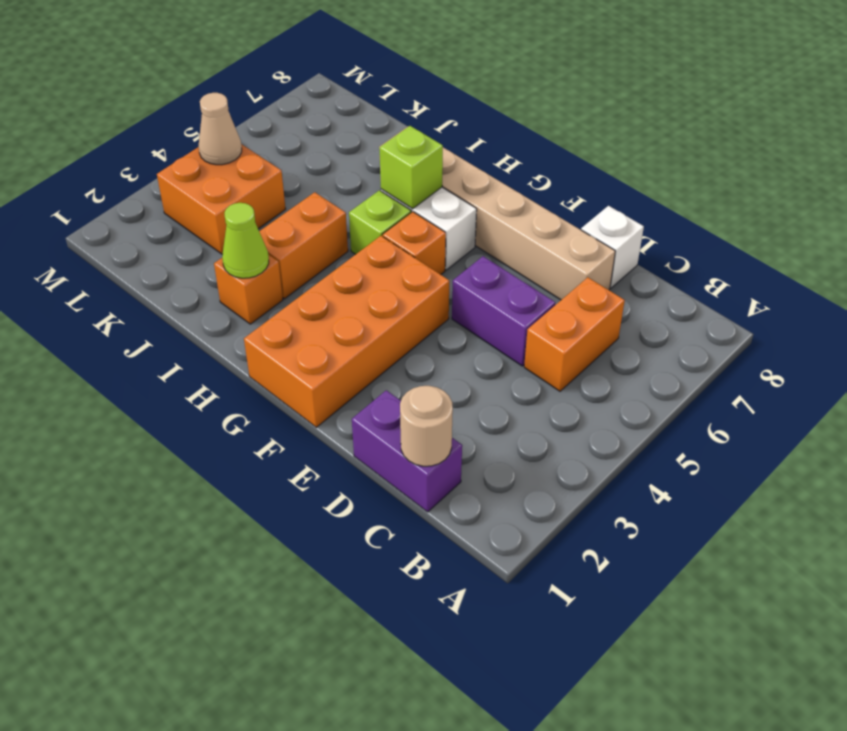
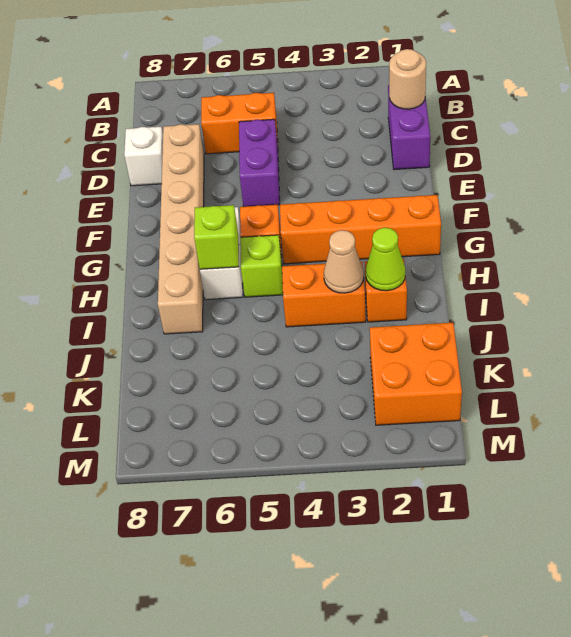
orange 2x4 brick [244,236,449,427] -> orange 1x4 brick [280,195,441,264]
orange 2x2 brick [157,144,286,254] -> orange 2x2 brick moved to [370,323,462,425]
tan 1x1 cone [198,93,242,165] -> tan 1x1 cone moved to [324,230,364,293]

